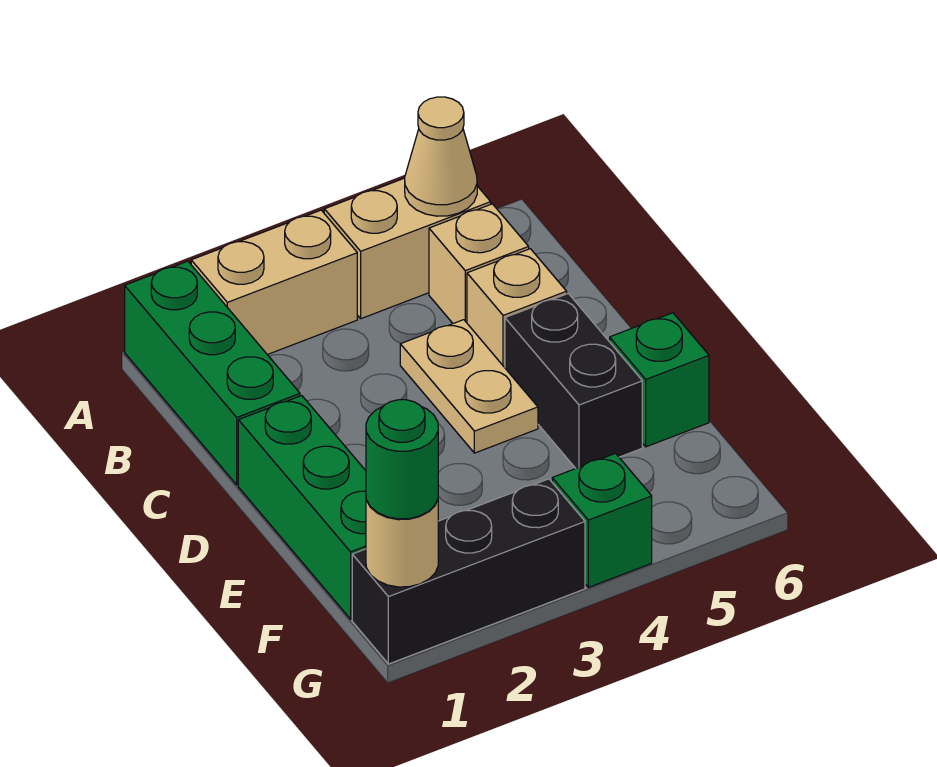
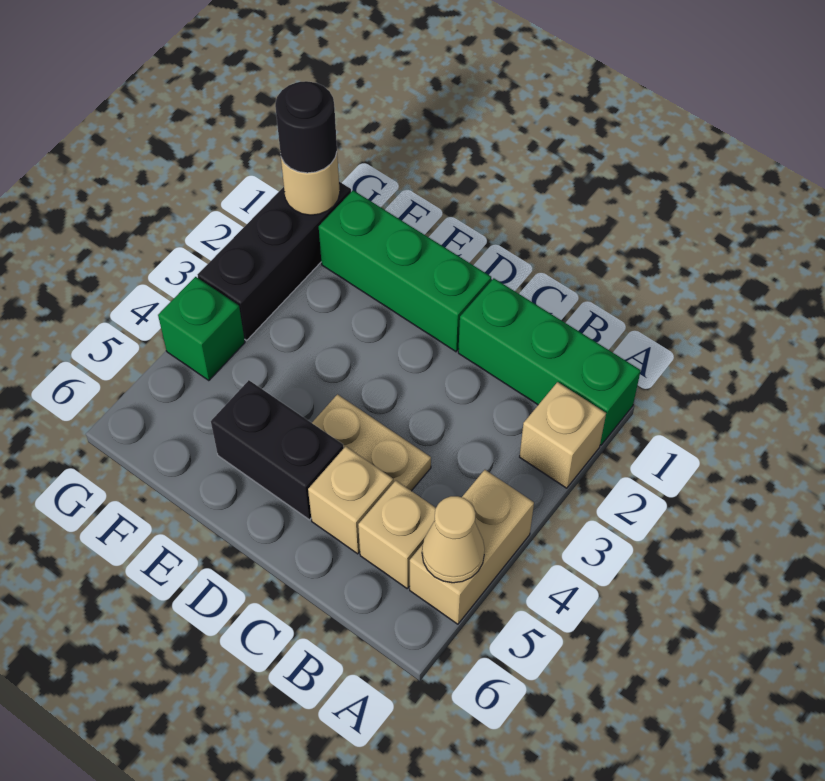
tan 1x2 brick [191,210,357,355] -> tan 1x1 brick [520,382,606,488]
green 1x1 brick [610,313,709,447] -> none
green 1x1 round brick [366,400,438,519] -> black 1x1 round brick [275,81,337,173]

